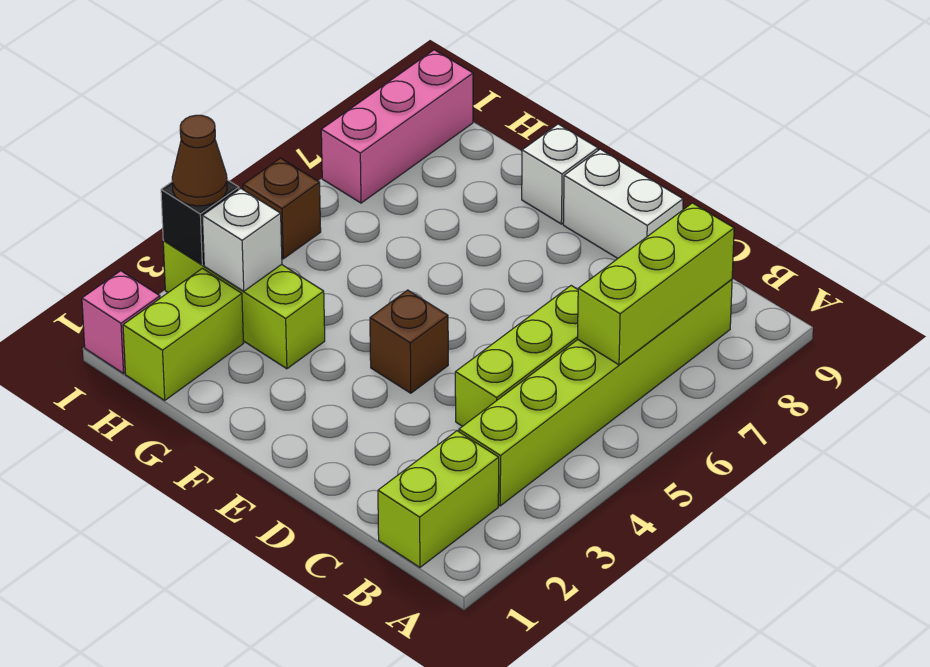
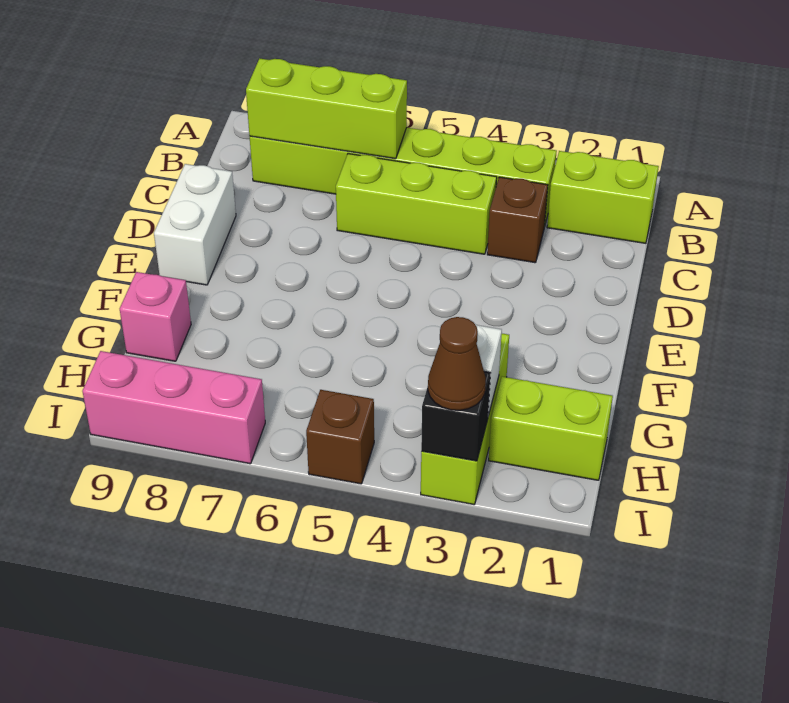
brown 1x1 brick [370,290,448,393] -> brown 1x1 brick moved to [487,177,548,263]
white 1x1 brick [522,124,598,224] -> none
pink 1x1 brick [82,271,160,373] -> pink 1x1 brick moved to [120,272,191,361]

